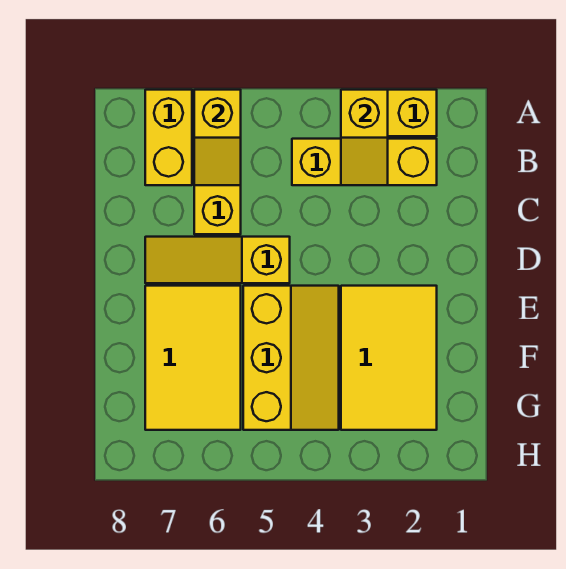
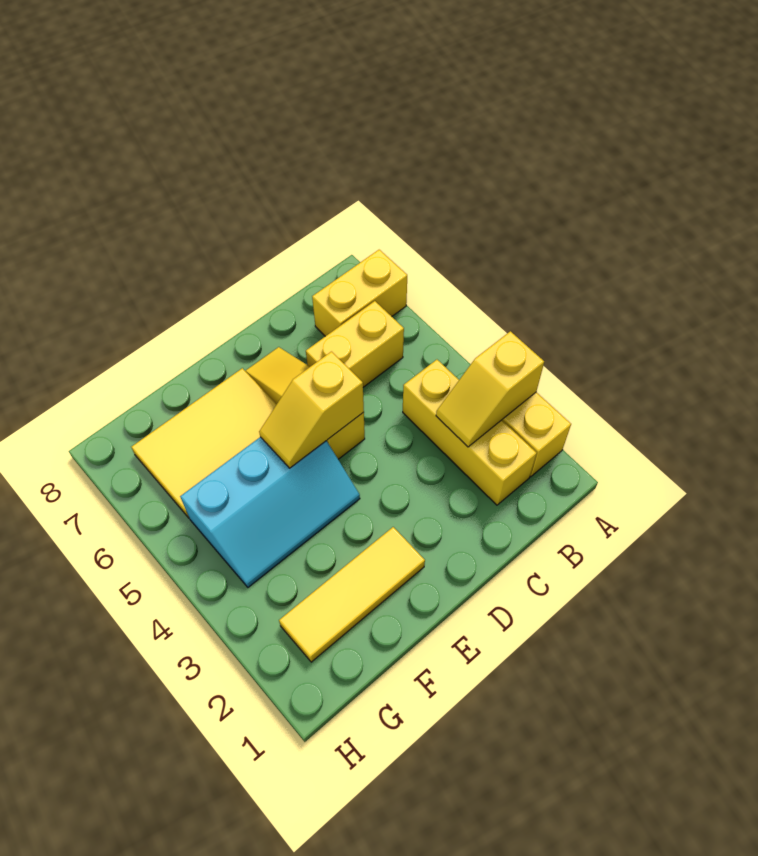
yellow 1x2 slope [194,90,241,185] -> yellow 1x2 slope moved to [259,352,364,468]
yellow 2x3 tile [341,286,437,430] -> yellow 1x3 tile [279,527,425,662]
yellow 2x3 slope [243,286,339,430] -> cyan 2x3 slope [180,437,360,587]

